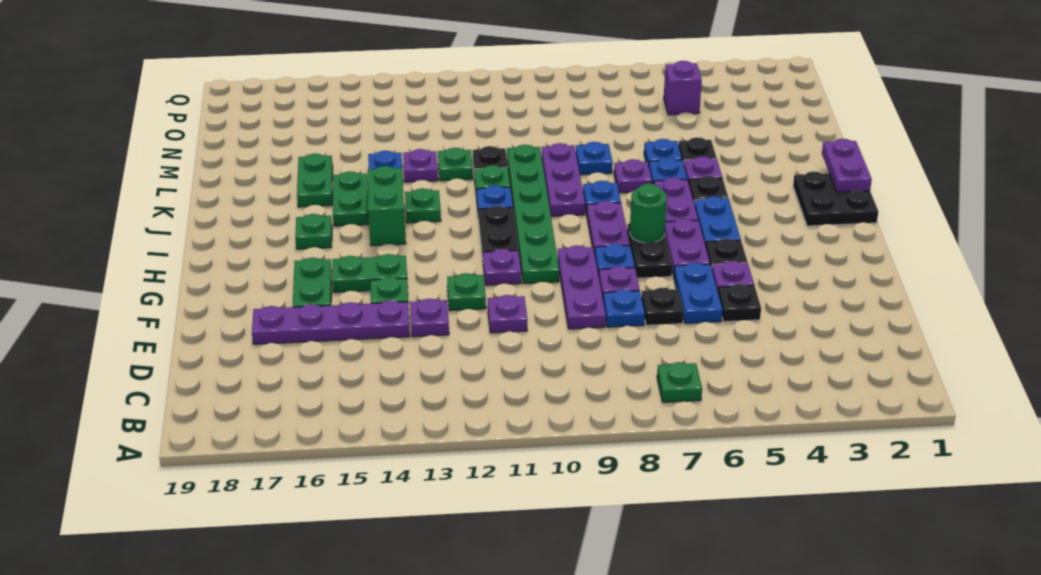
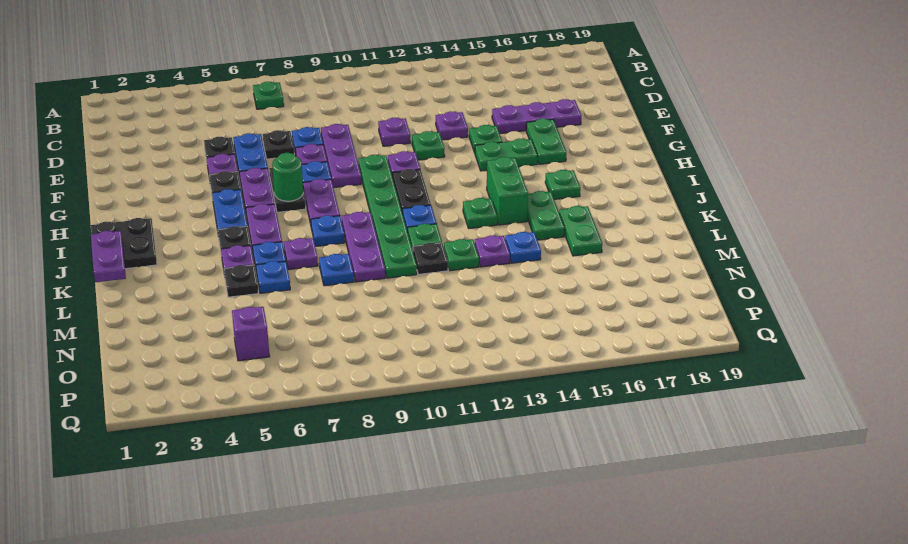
purple 1x4 plate [252,300,410,344] -> purple 1x3 plate [492,99,581,133]

